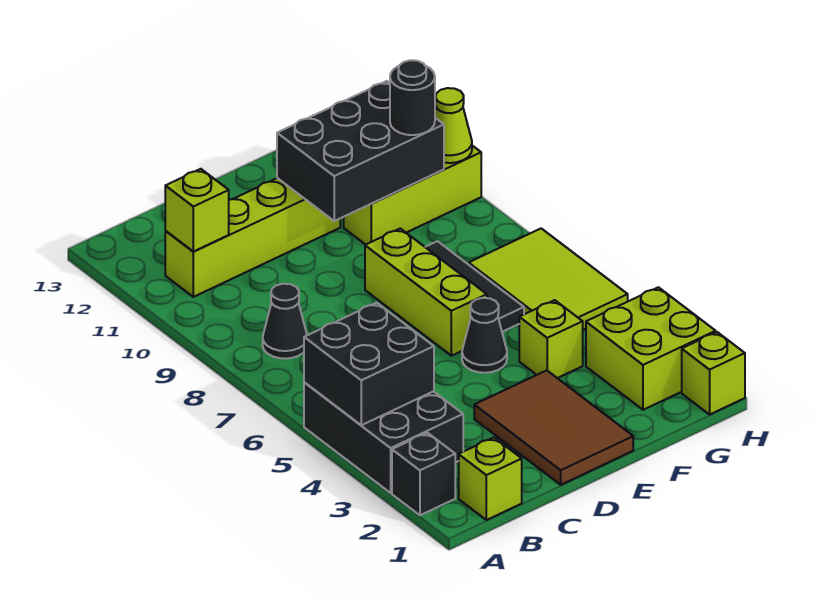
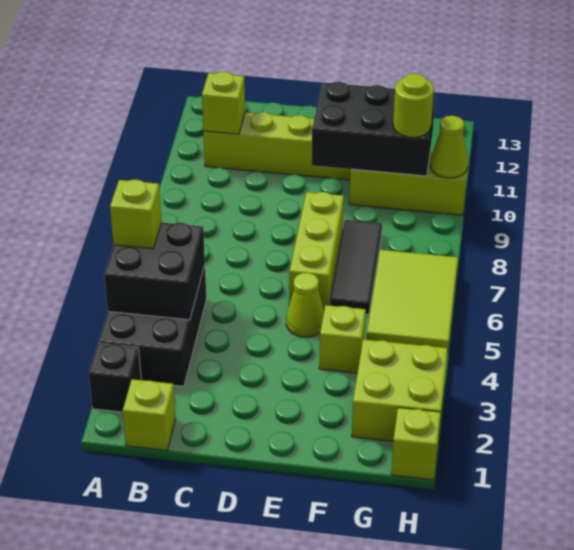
none -> lime 1x1 brick [110,179,162,249]
black 1x1 cone [263,284,307,359] -> none
brown 2x3 tile [474,370,633,485] -> none
black 1x1 cone [462,298,507,373] -> lime 1x1 cone [286,273,324,337]
black 1x1 round brick [390,60,435,135] -> lime 1x1 round brick [393,74,434,137]

